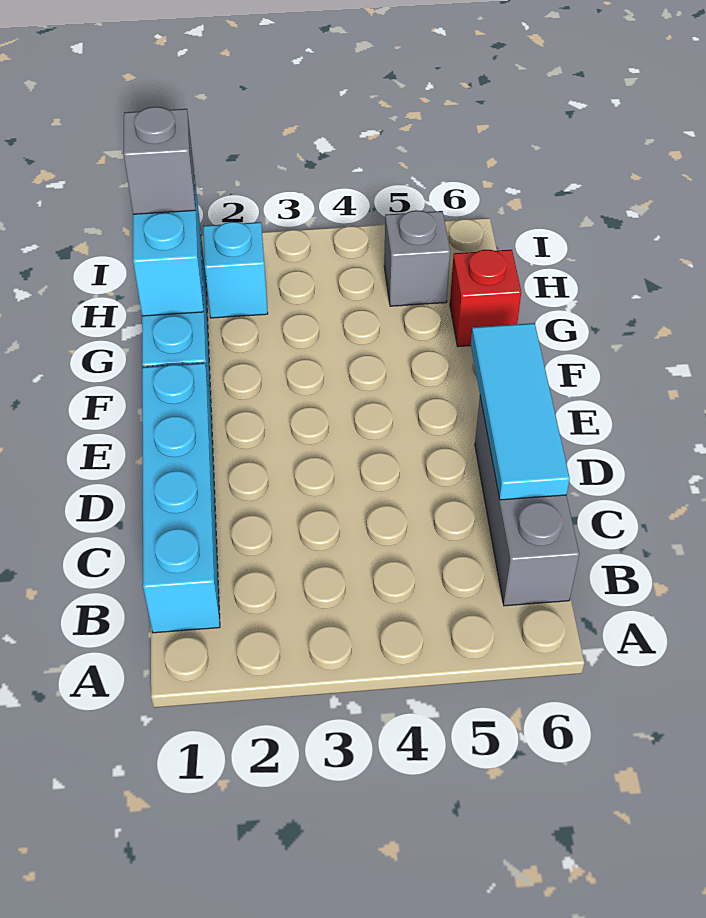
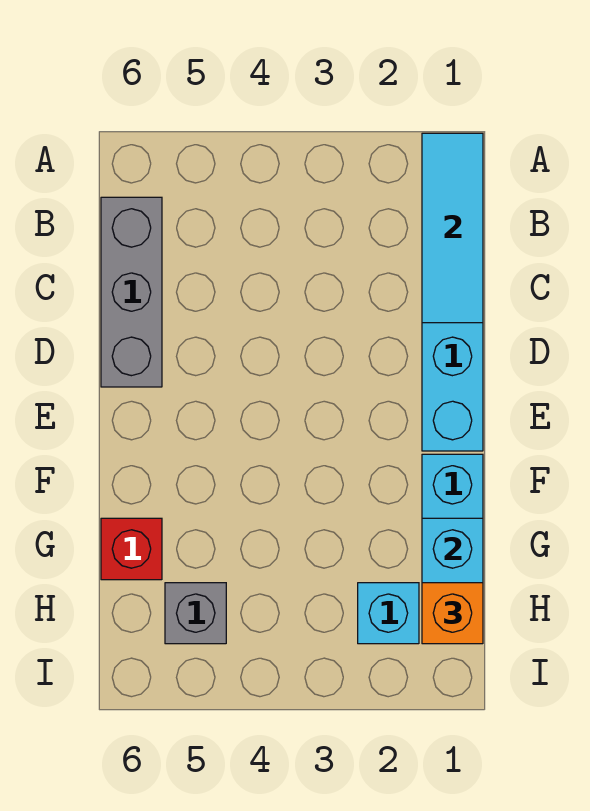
cyan 1x3 tile [471,323,570,500] -> cyan 1x3 tile moved to [422,133,483,323]
grey 1x1 brick [124,107,195,214] -> orange 1x1 brick [422,583,483,644]

